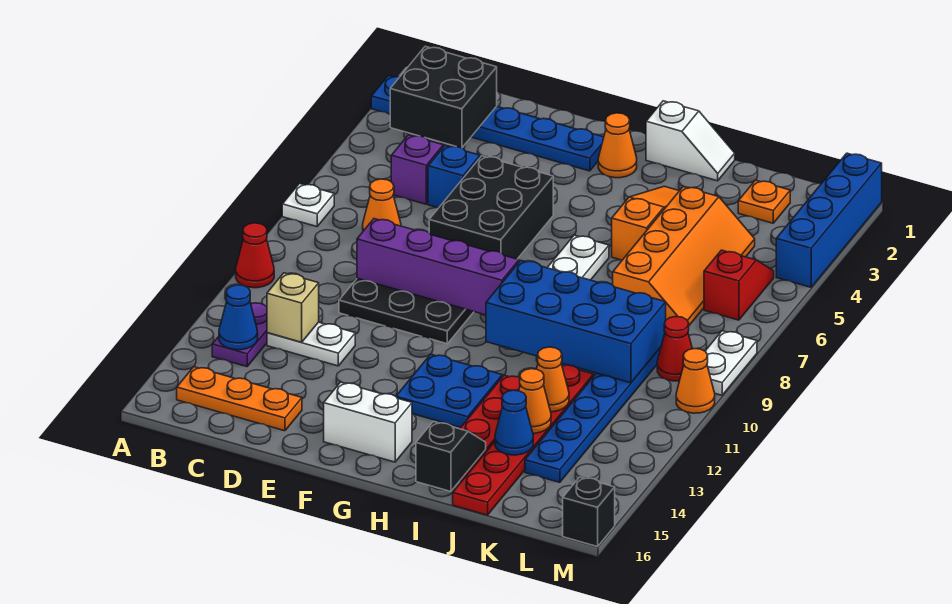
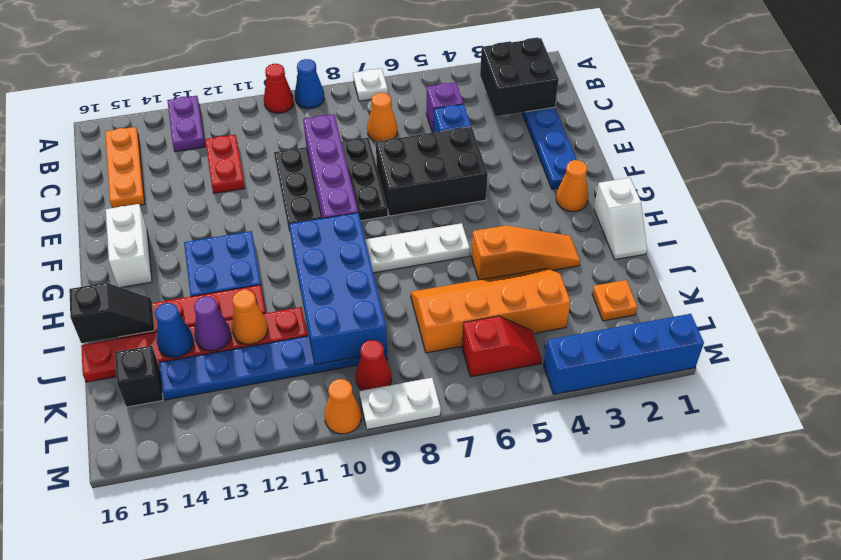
purple 1x2 plate [212,303,267,367] -> purple 1x2 plate turned to [167,96,205,152]
blue 1x1 cone [219,285,258,350] -> blue 1x1 cone moved to [295,59,324,109]
white 1x2 plate [267,322,355,366] -> red 1x2 plate [205,135,245,193]
tan 1x1 brick [267,273,319,342] -> none
orange 2x4 slope [613,187,755,325] -> orange 2x4 slope turned to [411,268,570,353]
orange 1x1 cone [519,369,551,433] -> purple 1x1 cone [194,296,231,351]
black 1x1 brick [563,477,615,547] -> black 1x1 brick moved to [115,346,163,407]

